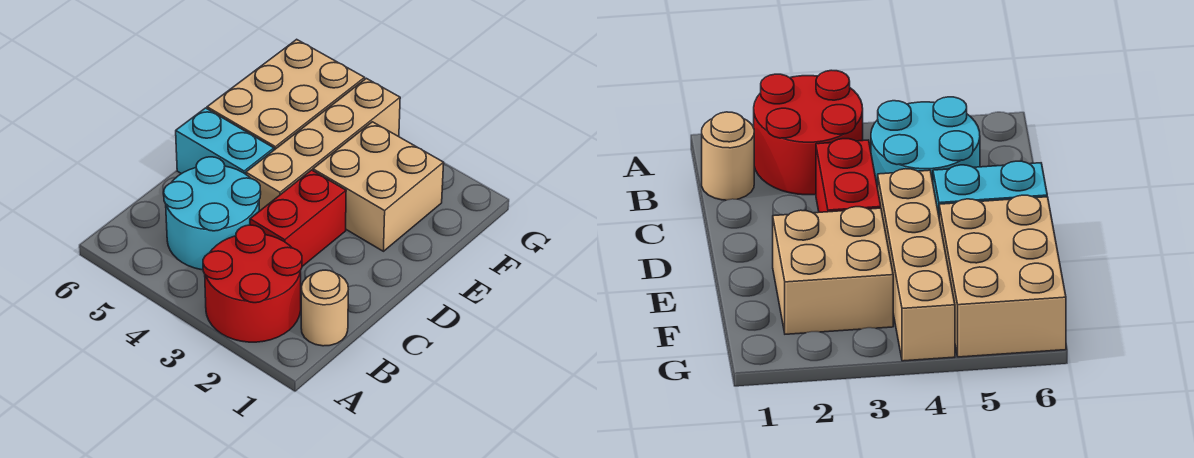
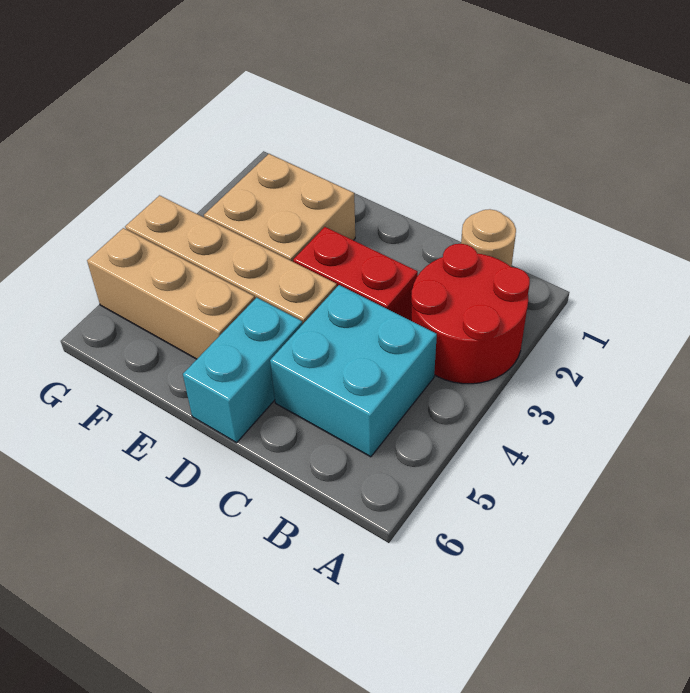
cyan 2x2 round brick [164,157,261,270] -> cyan 2x2 brick [270,285,437,457]
tan 2x3 brick [207,39,365,150] -> tan 1x3 brick [87,228,255,359]

